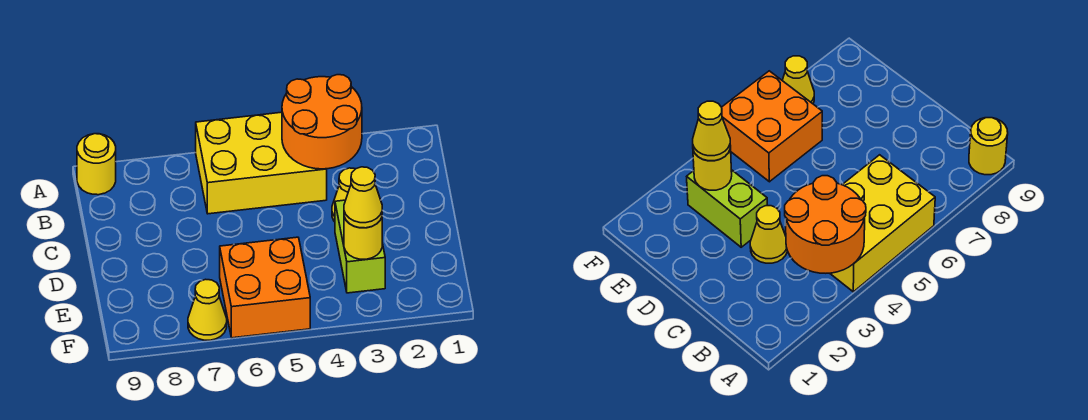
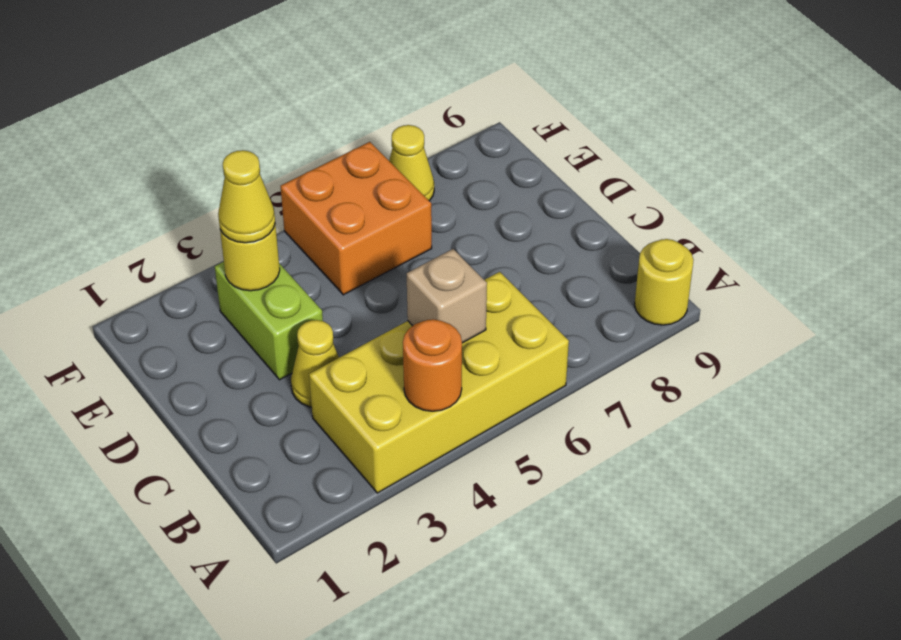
orange 2x2 round brick [282,75,362,169] -> orange 1x1 round brick [403,319,462,411]
yellow 2x3 brick [196,112,327,214] -> yellow 2x4 brick [309,272,569,493]
none -> tan 1x1 brick [407,249,487,343]

